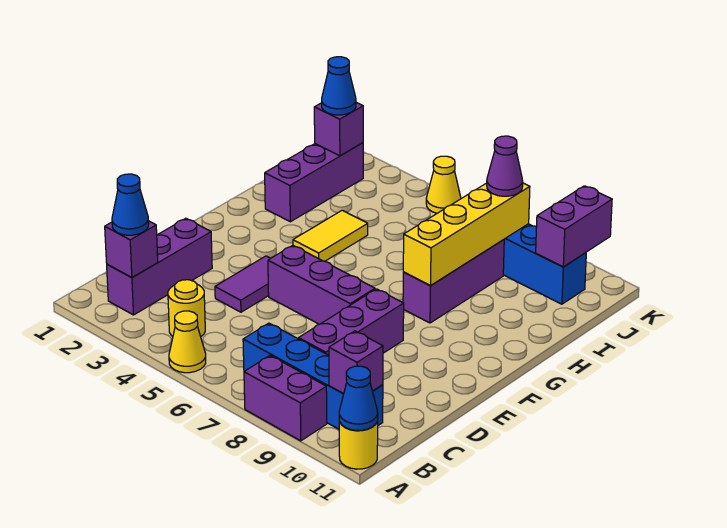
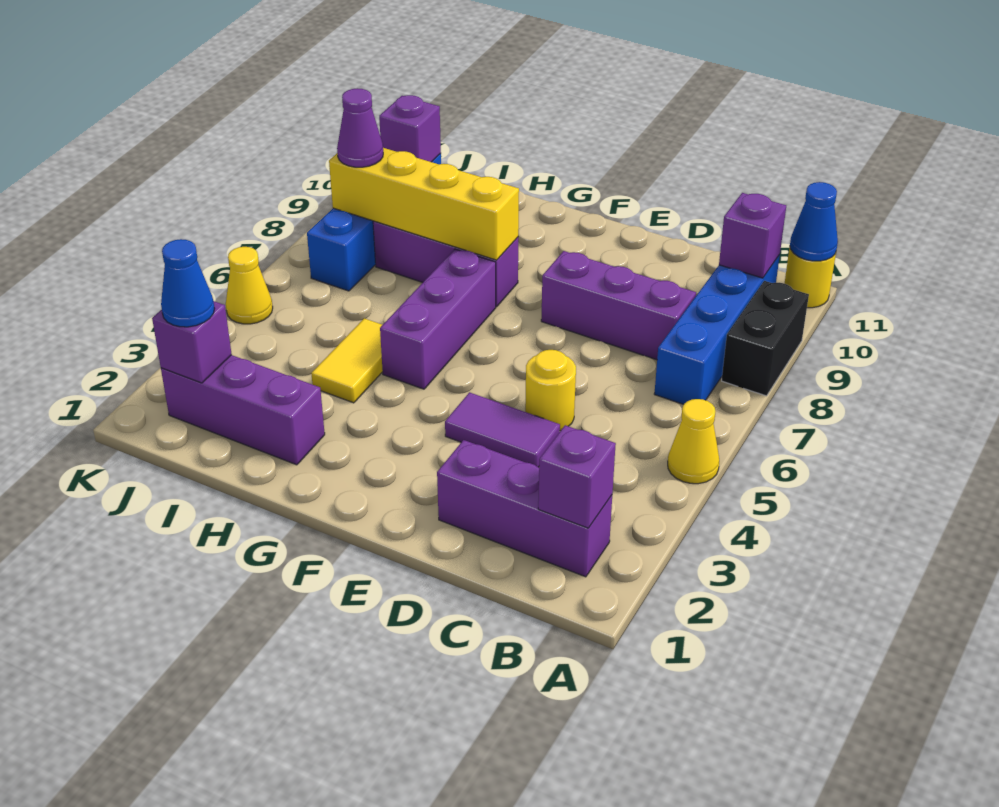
purple 1x2 brick [244,356,327,441] -> black 1x2 brick [722,281,809,396]
blue 1x1 cone [112,174,149,235] -> none
yellow 1x1 round brick [168,280,205,336] -> yellow 1x1 round brick moved to [525,350,576,431]
purple 1x3 brick [268,245,375,324] -> purple 1x3 brick moved to [380,249,496,389]
yellow 1x2 tile [293,210,368,261] -> yellow 1x2 tile turned to [311,318,383,403]
purple 1x2 brick [536,186,612,267] -> purple 1x1 brick [379,95,441,162]

